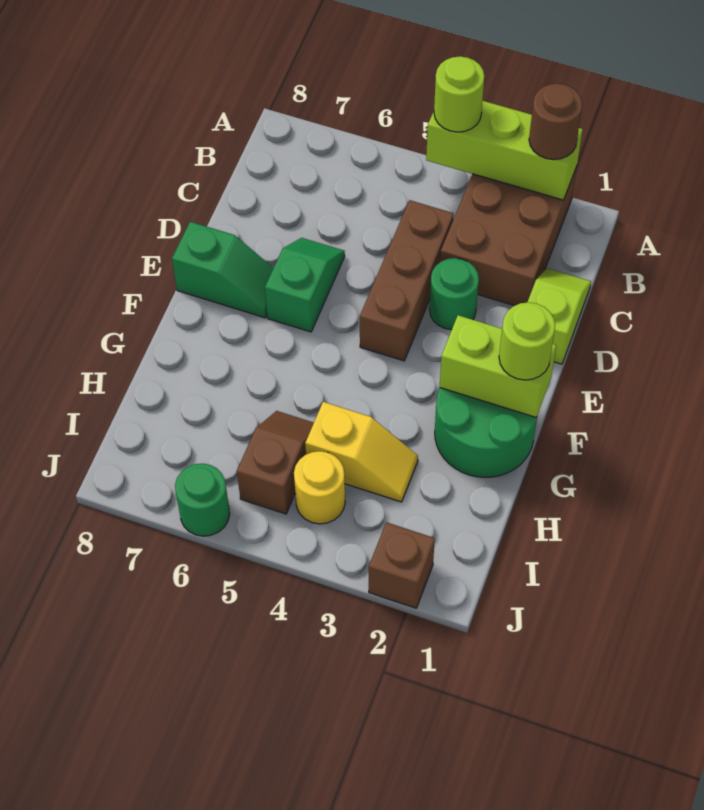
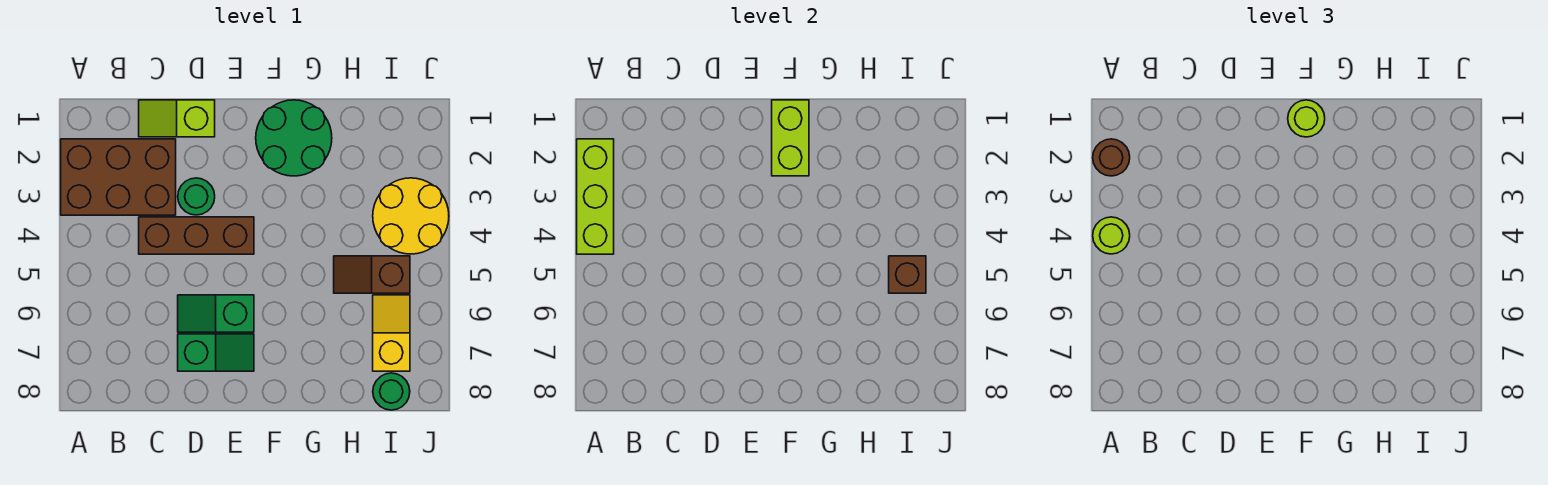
green 1x2 slope [172,222,273,318] -> green 1x2 slope turned to [178,334,254,371]
yellow 1x2 slope [305,402,418,502] -> yellow 1x2 slope moved to [373,295,410,371]
yellow 1x1 round brick [294,451,345,524] -> yellow 2x2 round brick [373,178,449,254]
brown 1x1 brick [369,522,435,608] -> brown 1x1 brick moved to [889,256,926,293]
green 1x1 round brick [175,463,230,536] -> green 1x1 round brick moved to [373,373,410,410]

